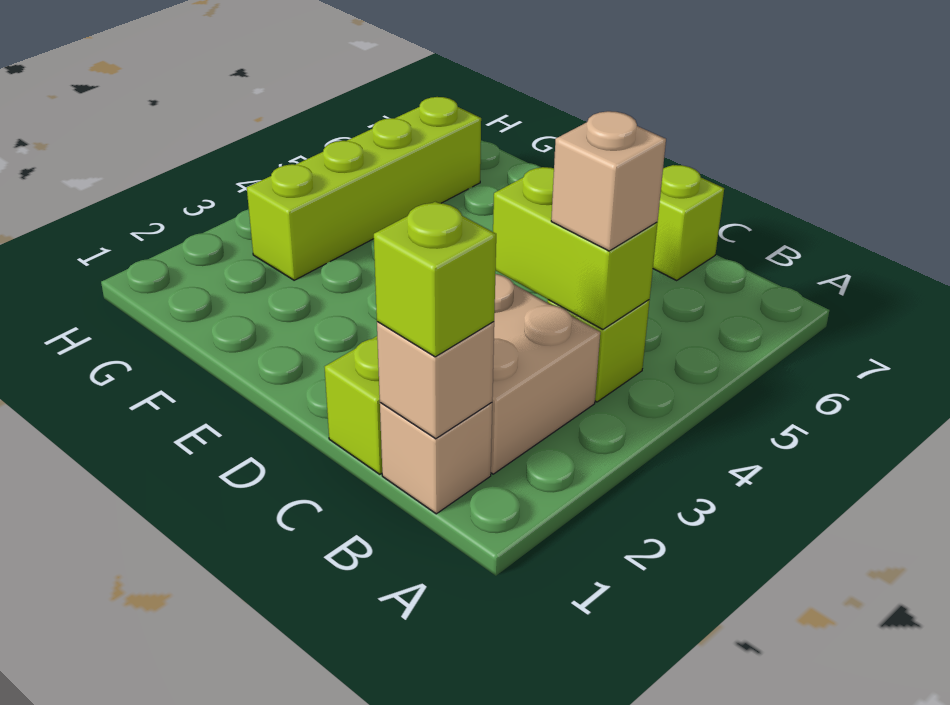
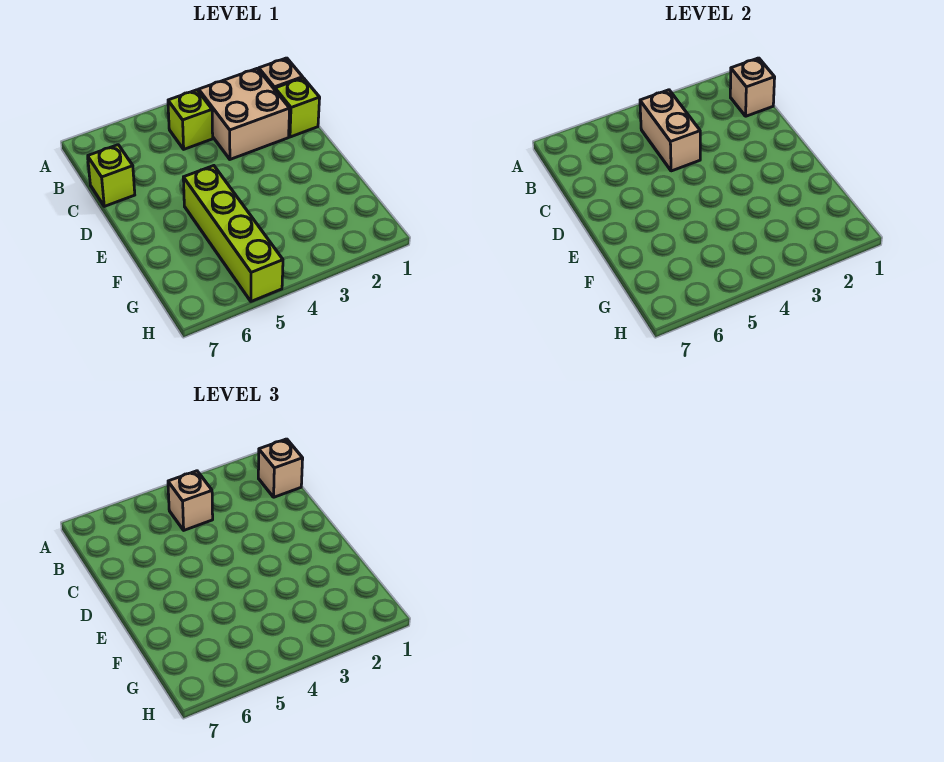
lime 1x1 brick [374,202,496,357] -> tan 1x1 brick [258,439,303,497]
lime 1x2 brick [493,167,657,329] -> tan 1x2 brick [640,90,700,171]
lime 1x4 brick [247,97,481,280] -> lime 1x4 brick turned to [183,166,283,301]

